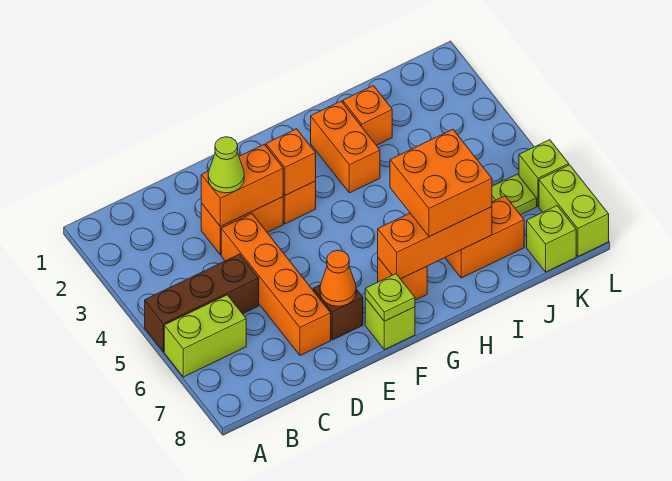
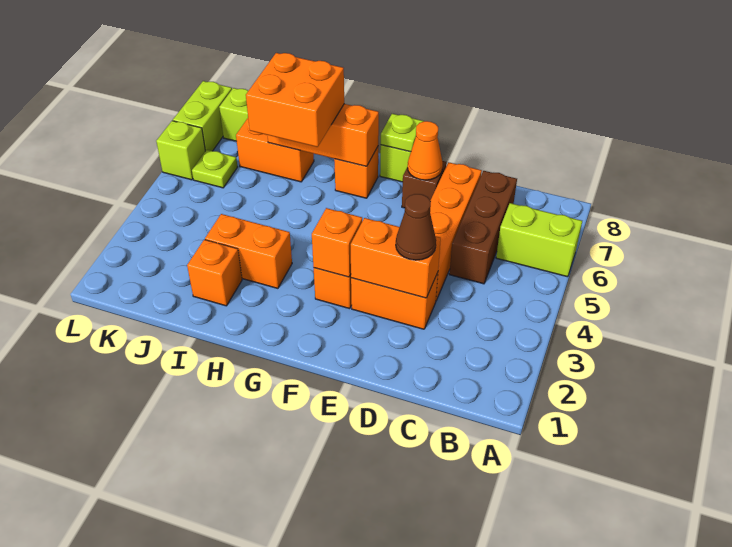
brown 1x3 brick [145,254,259,352] -> brown 1x3 brick turned to [449,171,517,284]
lime 1x1 cone [208,137,244,193] -> brown 1x1 cone [396,194,436,260]
orange 1x2 brick [311,101,380,193] -> orange 1x2 brick turned to [205,214,292,288]

